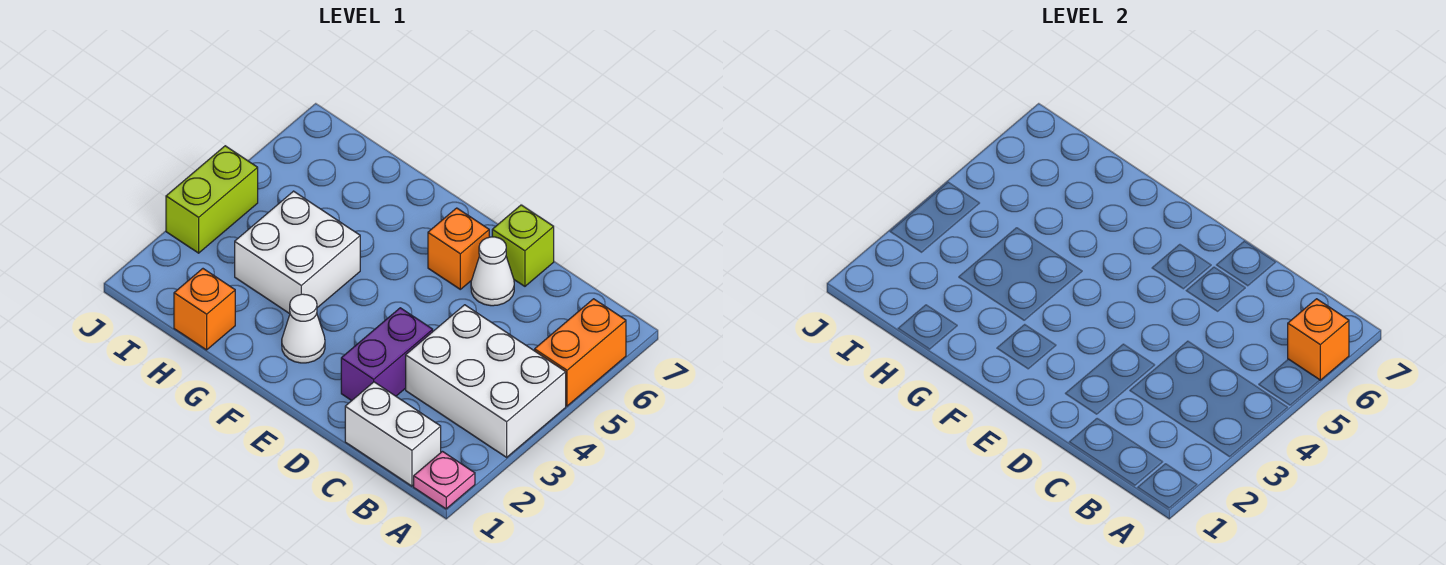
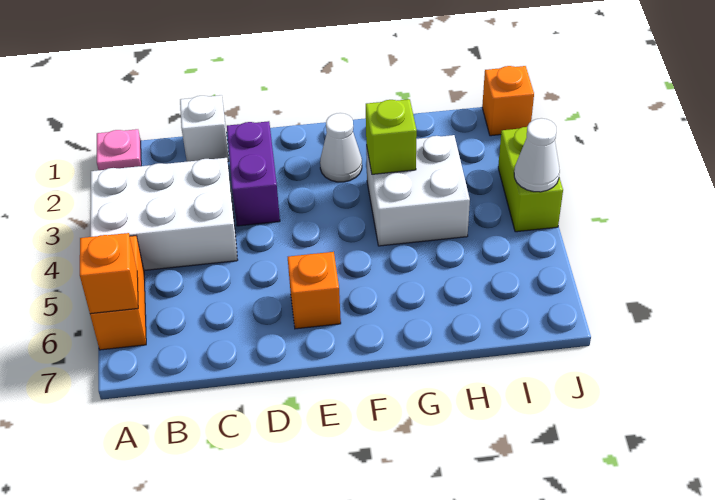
white 1x2 brick [345,382,441,486] -> white 1x1 brick [180,95,229,162]
white 1x1 cone [471,237,514,306] -> white 1x1 cone moved to [514,118,560,192]
lime 1x1 brick [492,205,554,286] -> lime 1x1 brick moved to [366,99,417,174]
orange 1x1 brick [174,269,235,350] -> orange 1x1 brick moved to [482,66,534,136]

